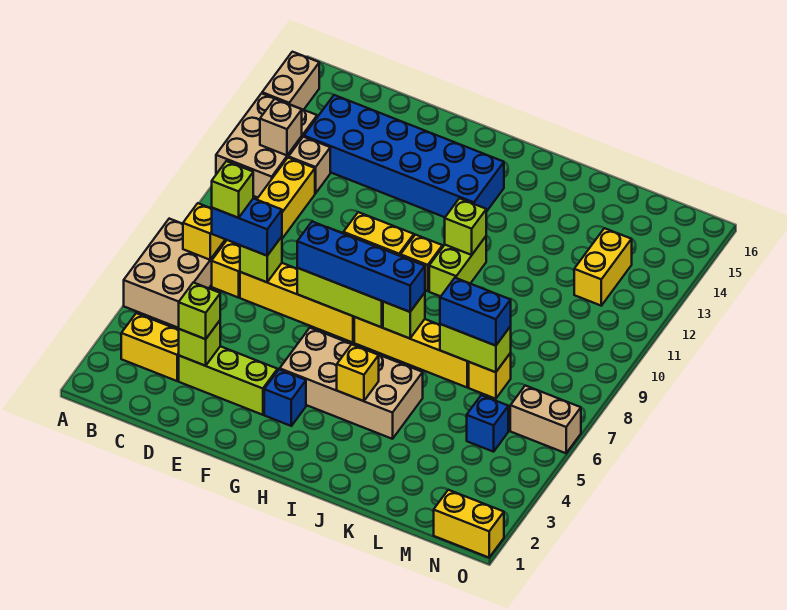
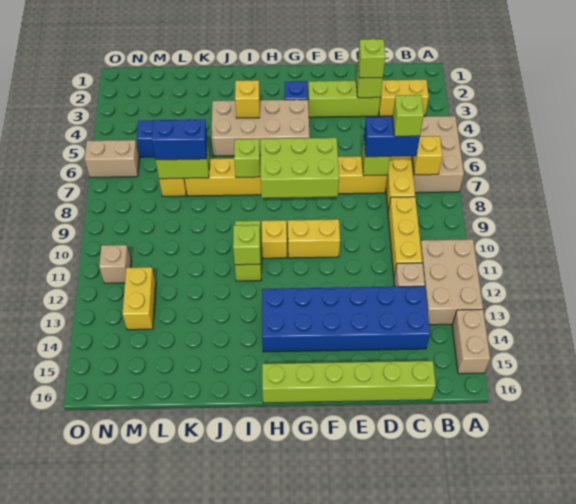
tan 1x1 brick [260,99,302,155] -> tan 1x1 brick moved to [99,245,131,283]
none -> lime 1x6 brick [262,361,436,403]
blue 1x4 brick [297,222,425,312] -> none
yellow 1x2 brick [434,490,504,558] -> none

